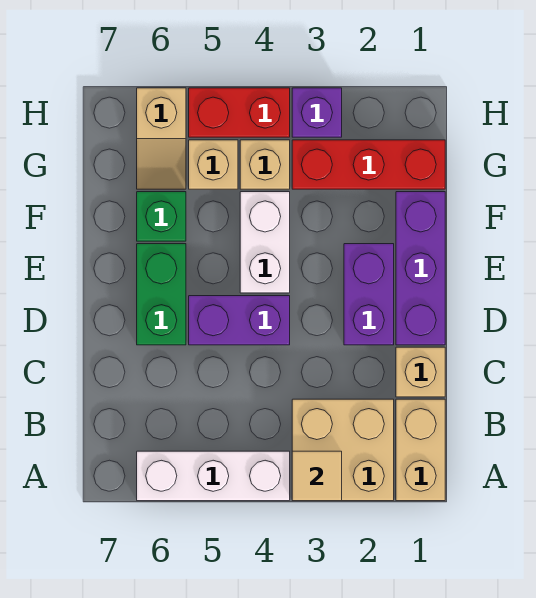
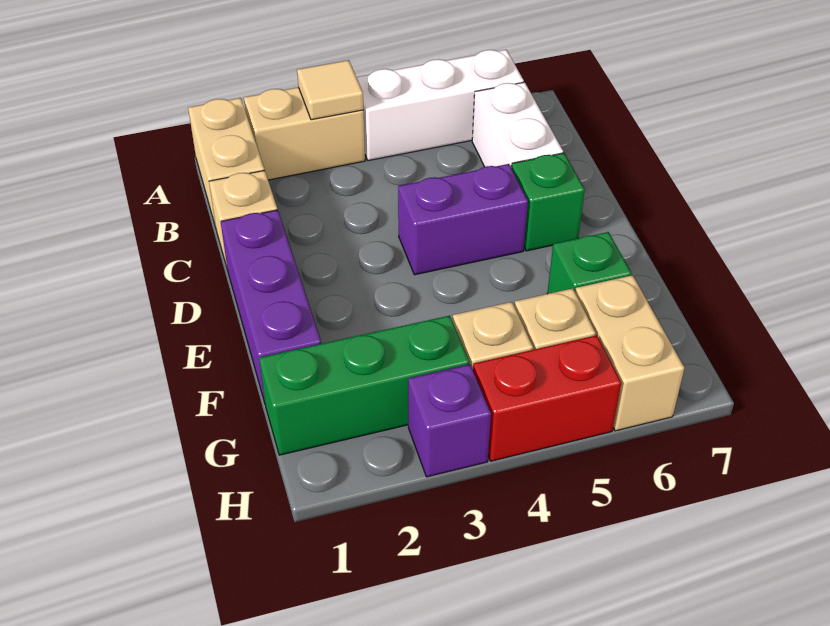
tan 2x2 brick [292,399,394,501] -> tan 1x2 brick [244,87,365,180]
purple 1x2 brick [344,244,394,345] -> none
green 1x2 brick [137,244,186,345] -> green 1x1 brick [511,153,585,251]
white 1x2 brick [240,192,290,293] -> white 1x2 brick moved to [472,82,563,167]
red 1x3 brick [292,140,445,189] -> green 1x3 brick [259,316,469,455]
tan 1x2 slope [137,88,186,189] -> tan 1x2 brick [575,275,685,431]

